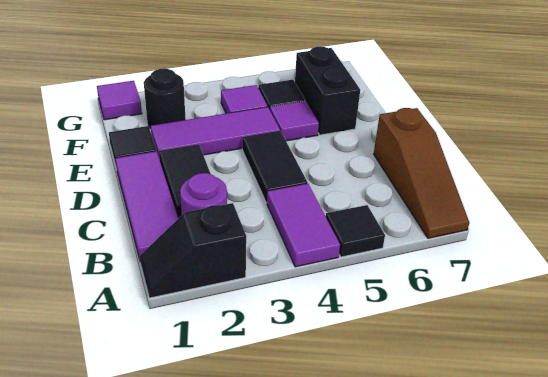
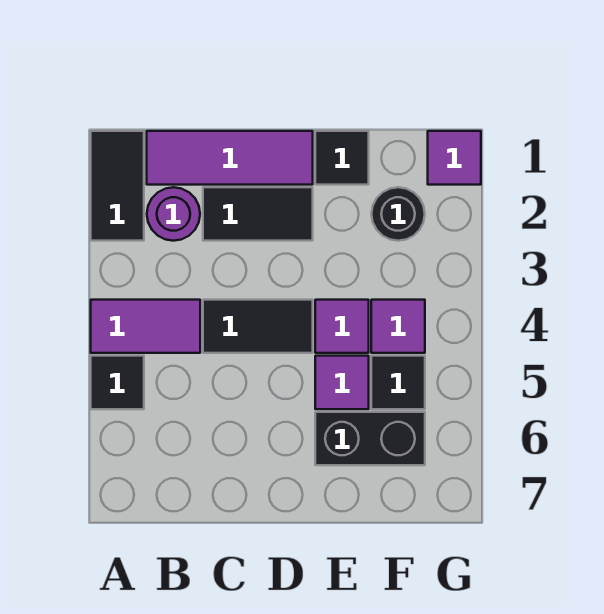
black 1x2 slope [140,203,246,298] -> black 1x2 tile [91,131,144,241]
brown 1x3 slope [374,108,469,238] -> none
purple 1x3 tile [151,107,280,157] -> purple 1x1 tile [315,300,369,353]

